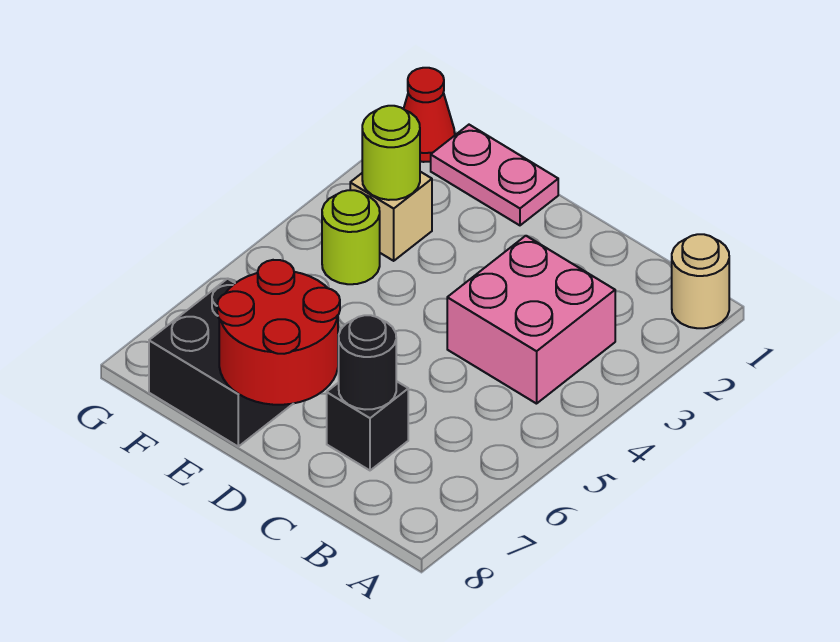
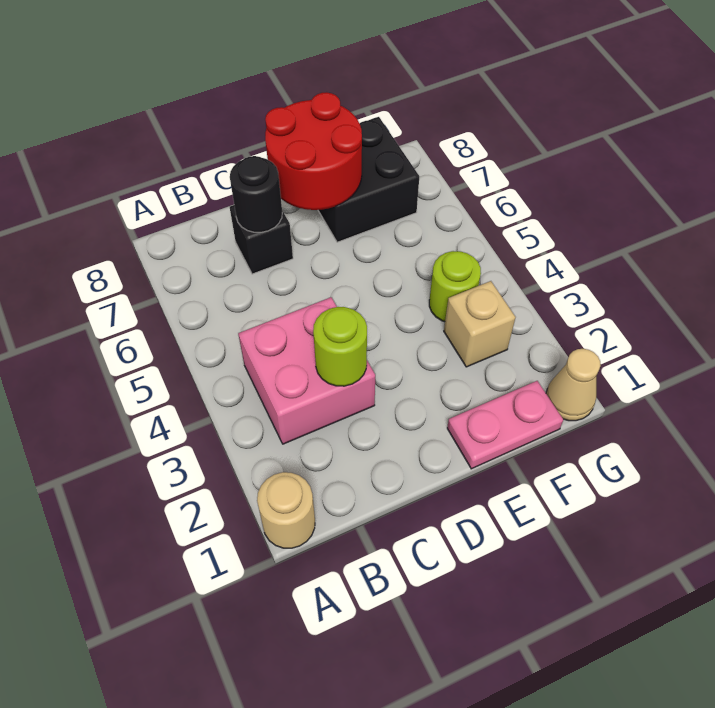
lime 1x1 round brick [362,106,420,200] -> lime 1x1 round brick moved to [313,307,367,386]
red 1x1 cone [404,68,455,162] -> tan 1x1 cone [546,349,601,421]

